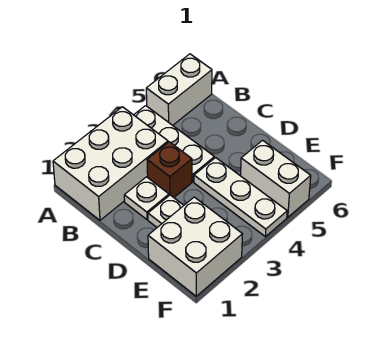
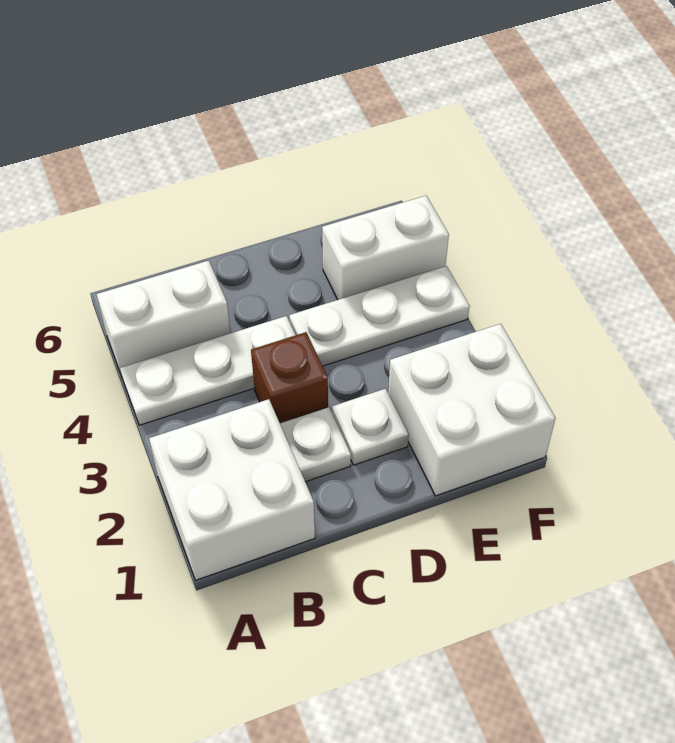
white 2x3 brick [53,107,168,220] -> white 2x2 brick [149,399,315,580]
white 1x2 brick [146,54,212,125] -> white 1x2 brick turned to [97,261,230,376]

